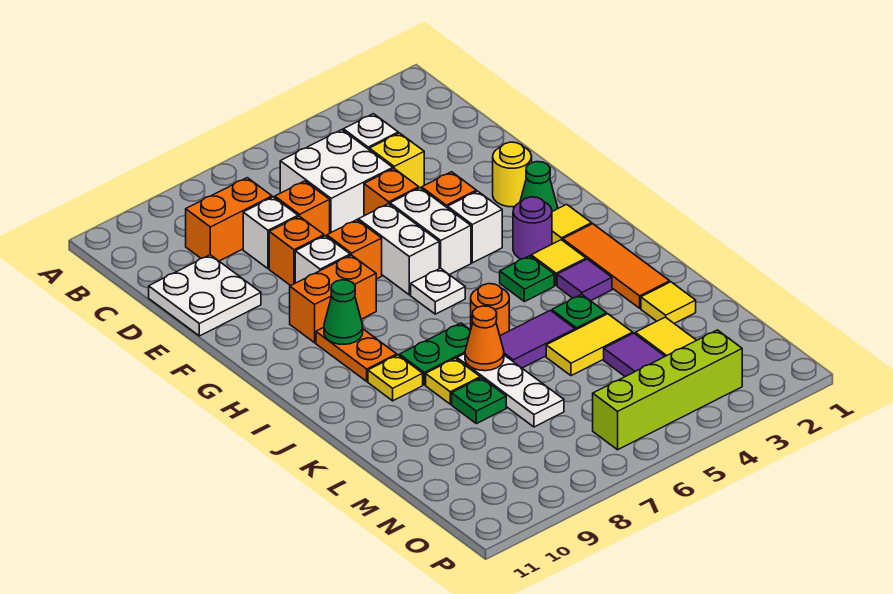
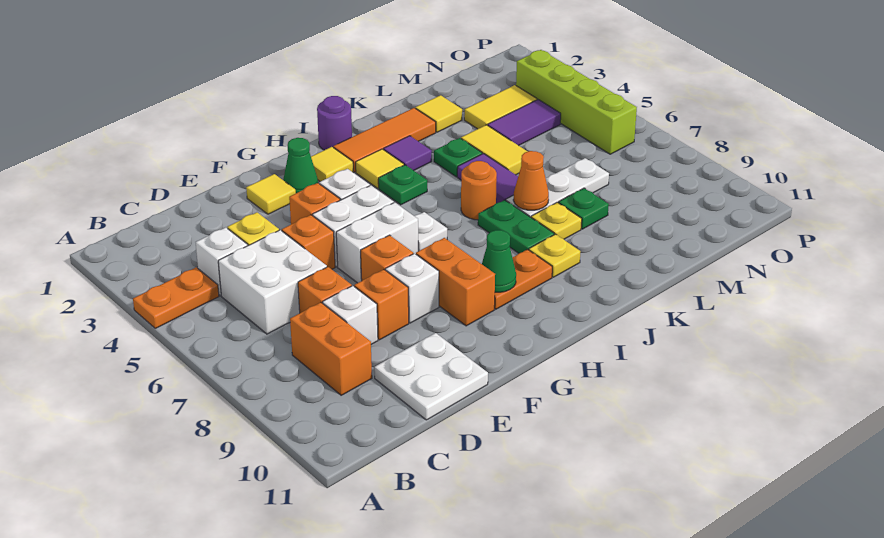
none -> orange 1x2 plate [133,267,219,328]
yellow 1x1 round brick [493,142,532,207] -> yellow 1x1 tile [246,174,296,214]
purple 1x1 round brick [513,197,552,259] -> purple 1x1 round brick moved to [317,96,352,150]

